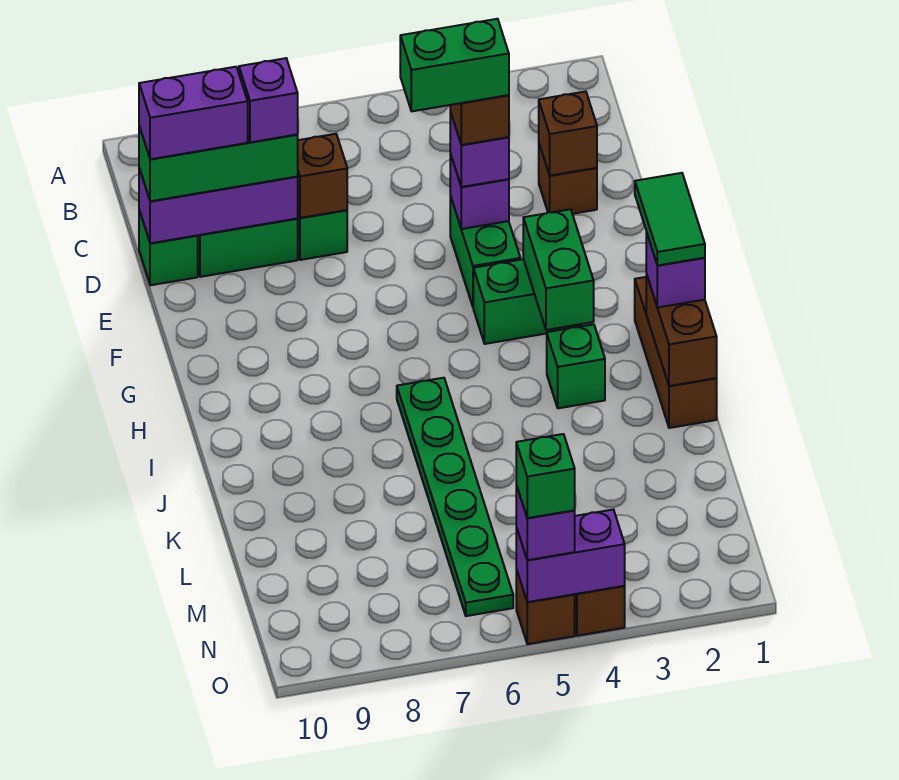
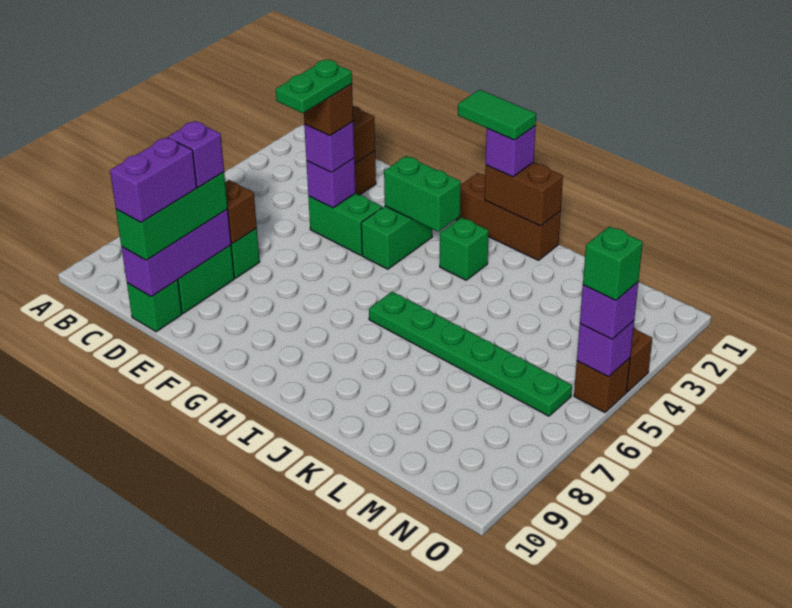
green 1x2 brick [400,19,509,111] -> green 1x2 plate [276,60,352,113]
purple 1x2 brick [516,510,625,602] -> purple 1x1 brick [577,321,634,377]

